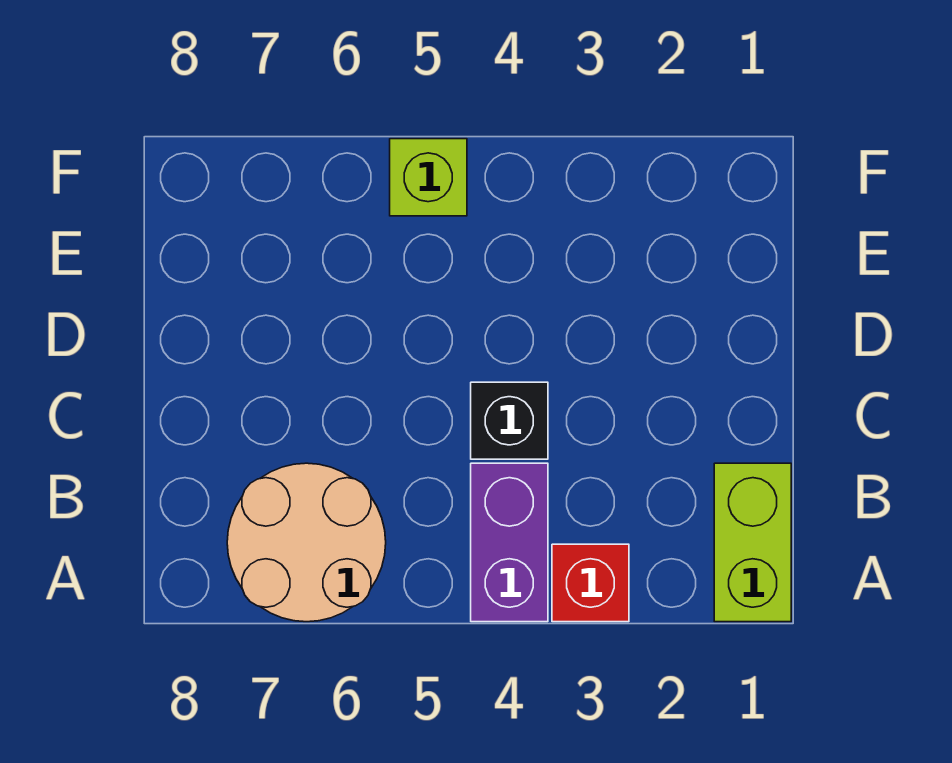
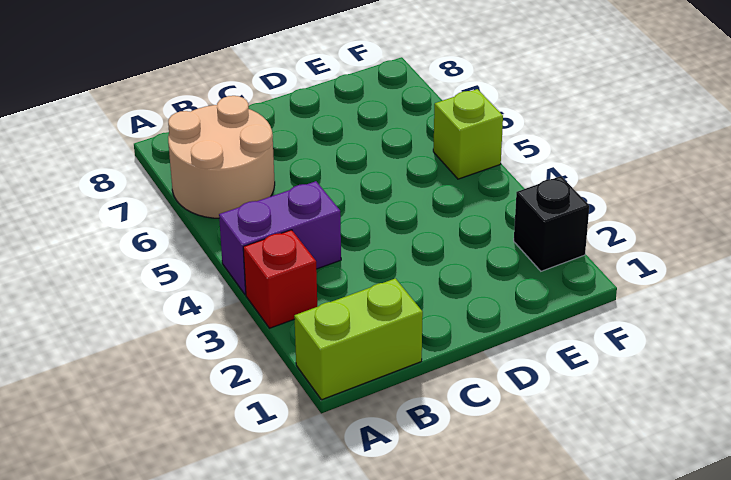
black 1x1 brick [471,382,548,459] -> black 1x1 brick moved to [514,176,589,271]

